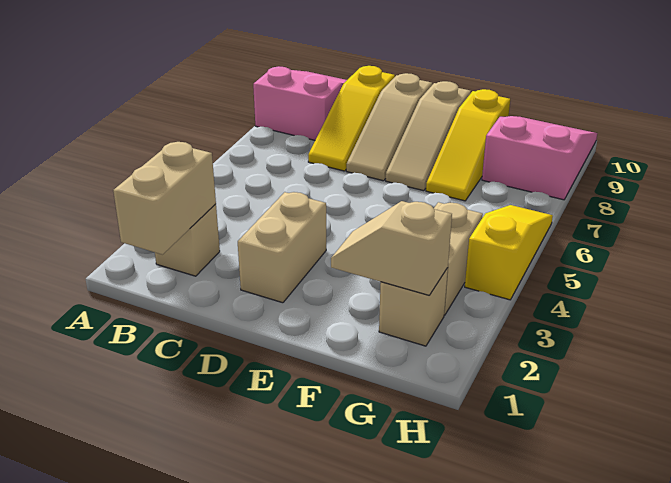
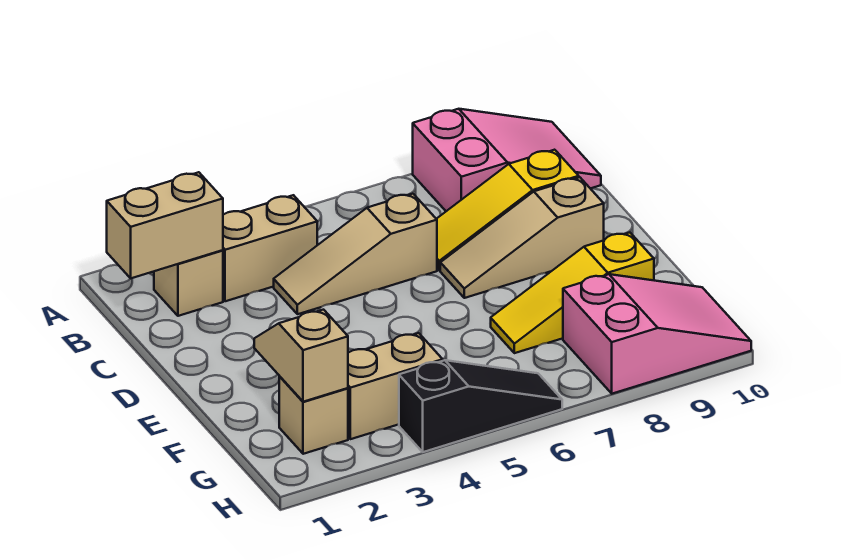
tan 1x2 brick [238,192,326,303] -> tan 1x2 brick moved to [223,195,317,301]
tan 1x3 slope [386,81,471,191] -> tan 1x3 slope moved to [274,194,437,314]
yellow 1x3 slope [465,205,553,300] -> black 1x3 slope [399,360,562,452]

